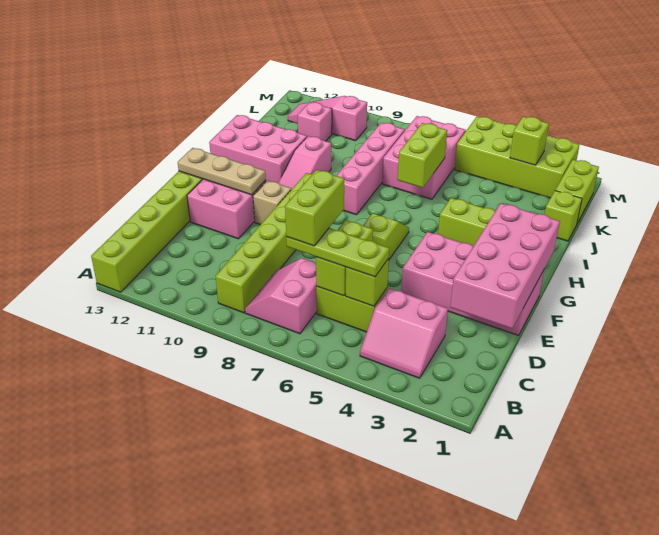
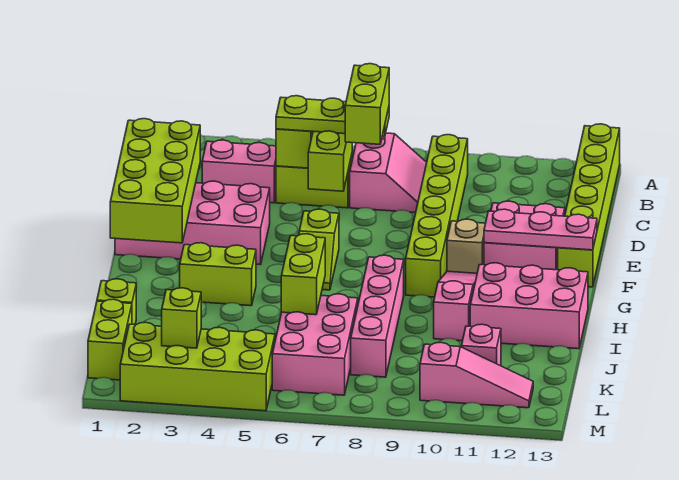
pink 2x4 brick [450,203,560,329] -> lime 2x4 brick [110,119,200,243]
tan 1x3 plate [178,148,266,195] -> pink 1x3 plate [484,209,597,250]

